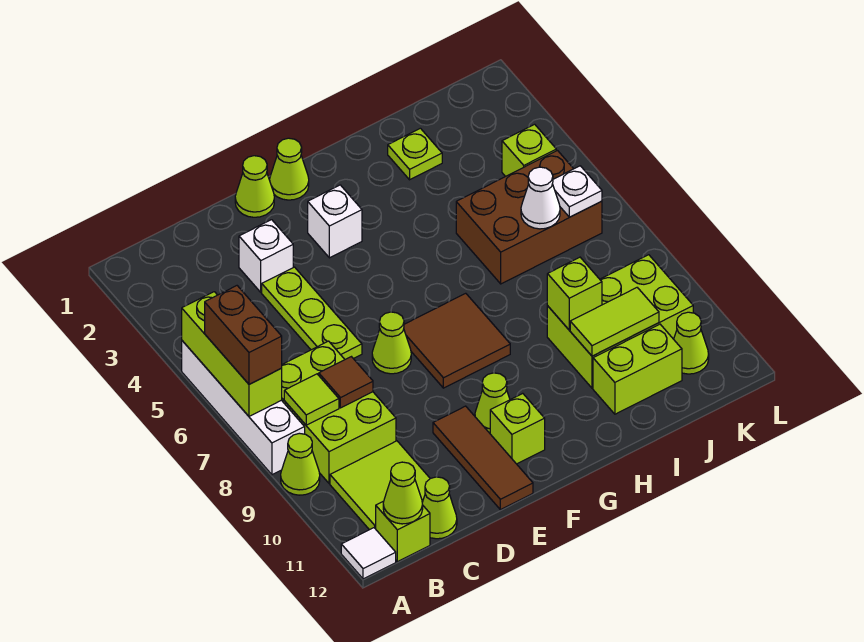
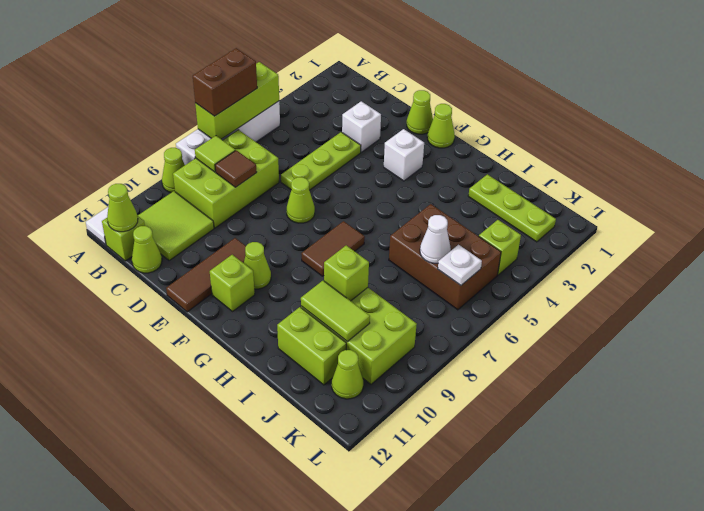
brown 2x2 tile [404,293,510,388] -> brown 1x2 tile [301,221,365,276]
lime 1x1 plate [388,128,442,180] -> lime 1x3 plate [468,174,556,242]

